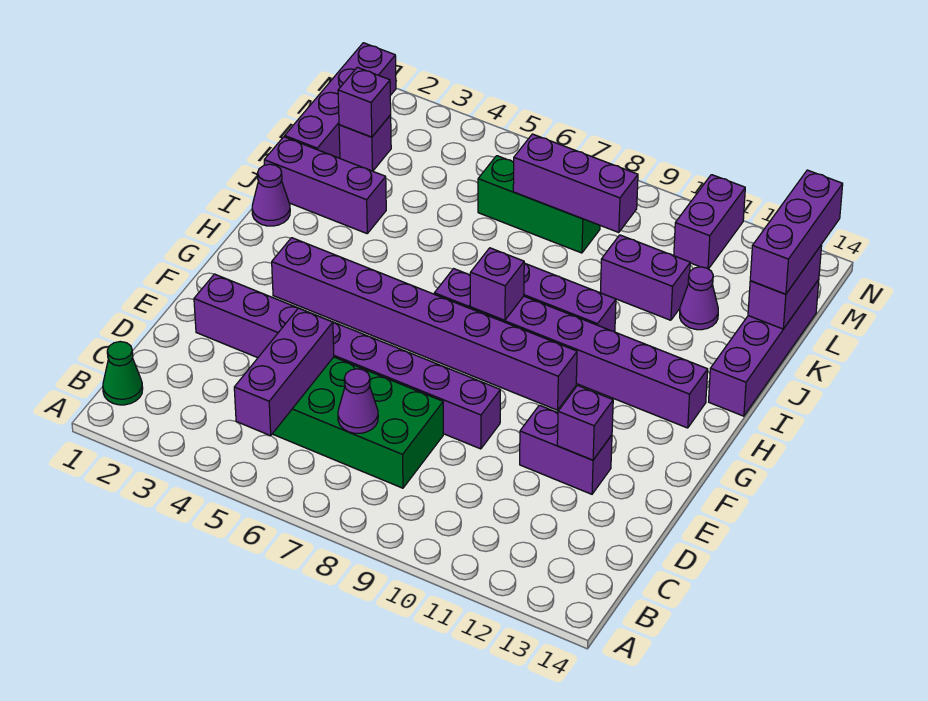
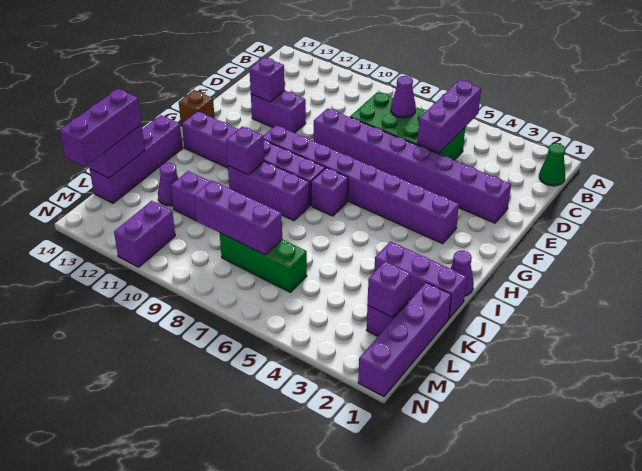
none -> brown 1x1 brick [179,90,215,126]
purple 1x1 brick [470,248,524,320] -> purple 1x1 brick moved to [226,126,264,175]

